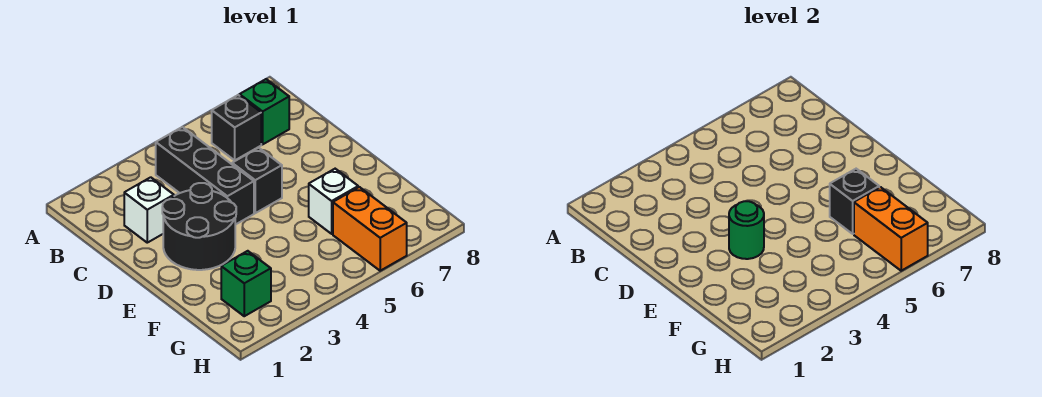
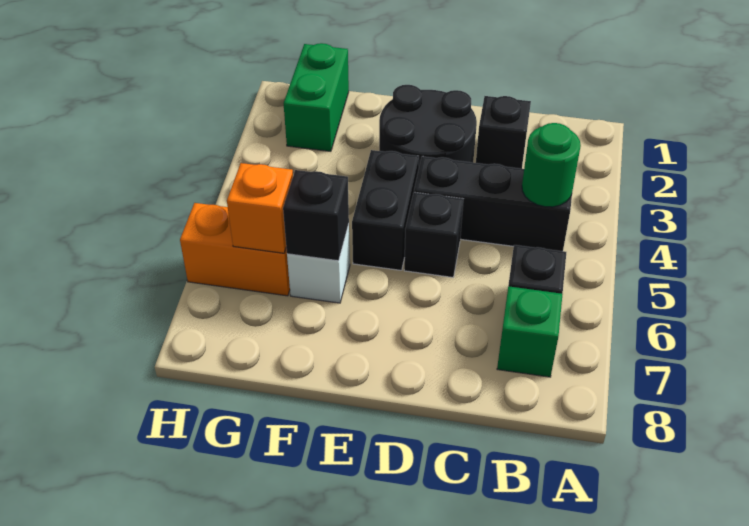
white 1x1 brick [124,177,174,243] -> black 1x1 brick [476,96,531,169]
green 1x1 round brick [729,201,764,259] -> green 1x1 round brick moved to [522,123,581,207]
none -> black 1x2 brick [352,150,419,270]
green 1x1 brick [221,251,271,316] -> green 1x2 brick [283,43,349,151]
orange 1x2 brick [854,187,928,271] -> orange 1x1 brick [227,163,293,253]

